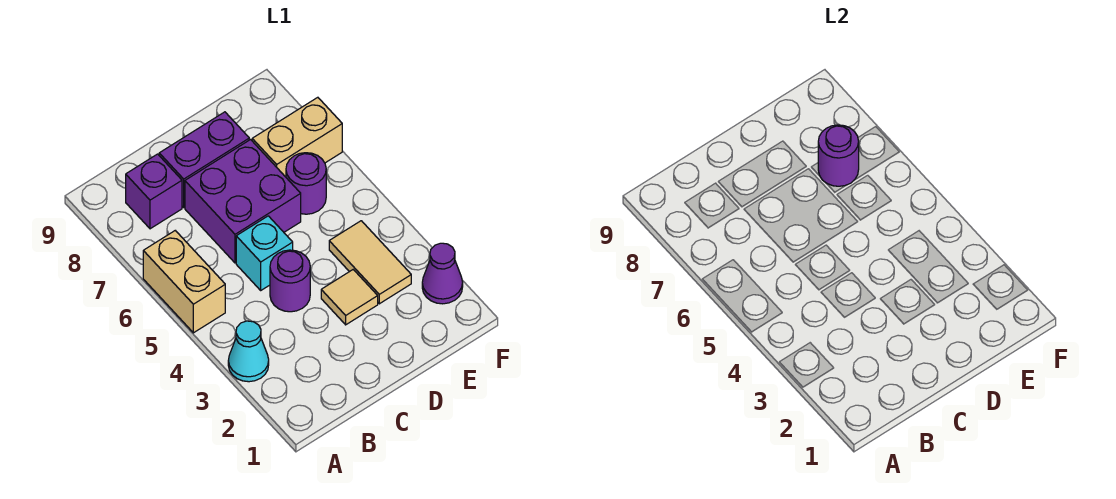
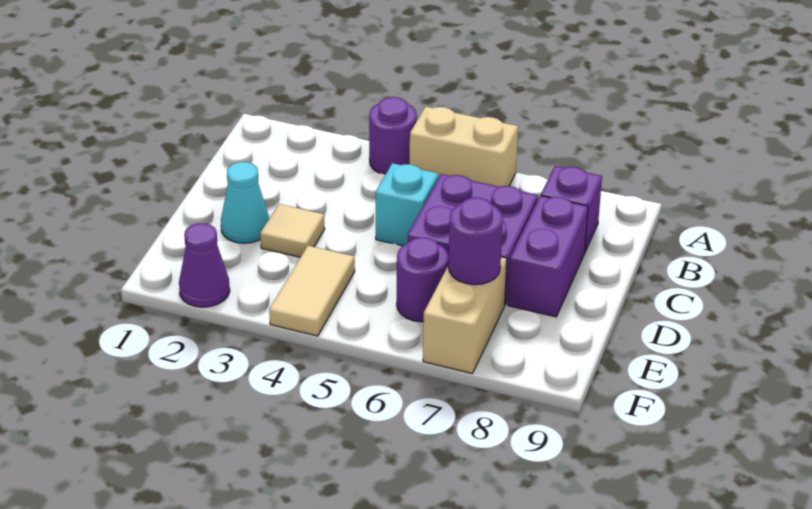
cyan 1x1 cone [228,321,269,382] -> cyan 1x1 cone moved to [221,162,269,243]
purple 1x1 round brick [270,250,310,312] -> purple 1x1 round brick moved to [369,97,417,175]
tan 1x2 tile [329,221,411,304] -> tan 1x2 tile turned to [269,246,355,336]

